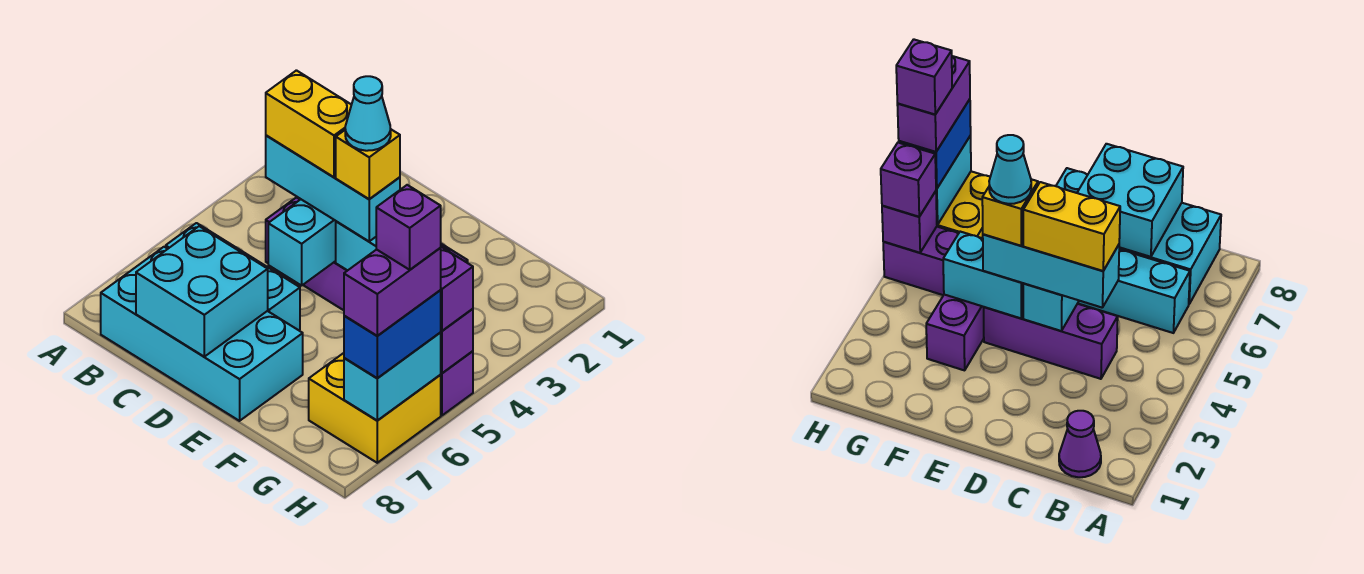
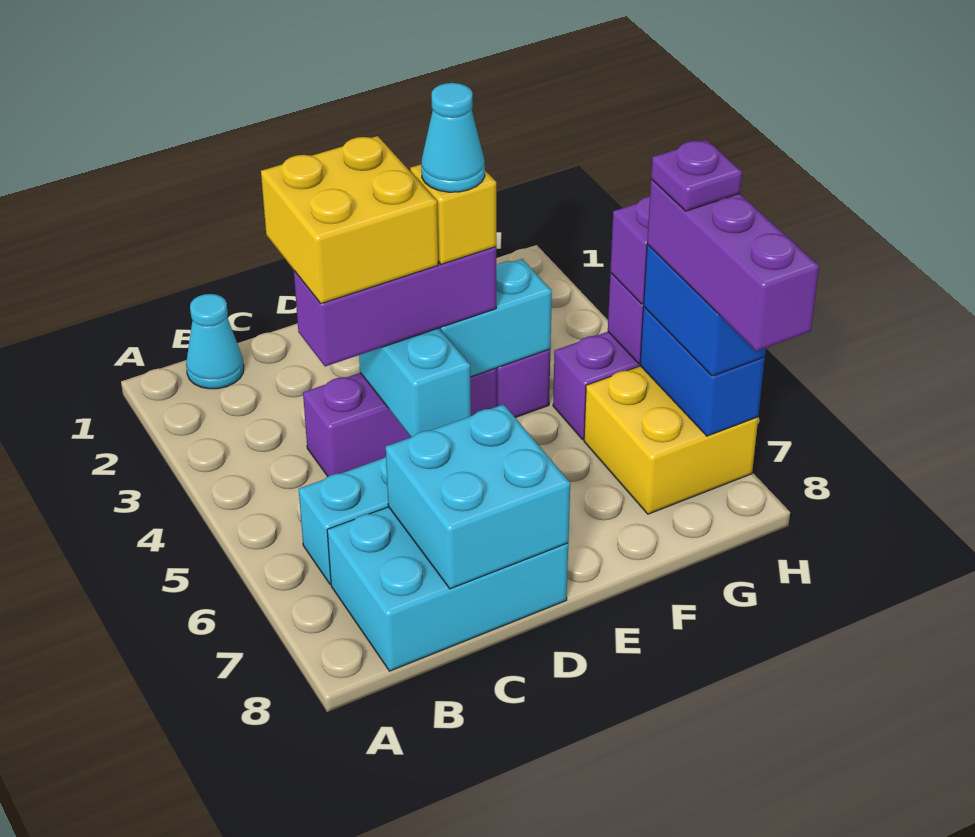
purple 1x1 cone [1059,411,1101,477] -> cyan 1x1 cone [186,294,244,389]
cyan 2x4 brick [101,247,303,421] -> cyan 2x3 brick [327,507,568,671]
cyan 1x3 brick [266,136,400,241] -> purple 1x3 brick [294,247,496,366]
yellow 1x2 brick [266,70,351,177] -> yellow 2x2 brick [261,136,438,304]
cyan 1x2 brick [344,333,441,421] -> blue 1x2 brick [640,307,765,436]
purple 1x2 brick [344,248,441,336] -> purple 1x3 brick [647,179,819,351]
purple 1x1 brick [376,185,441,270] -> purple 1x1 plate [651,140,742,211]

